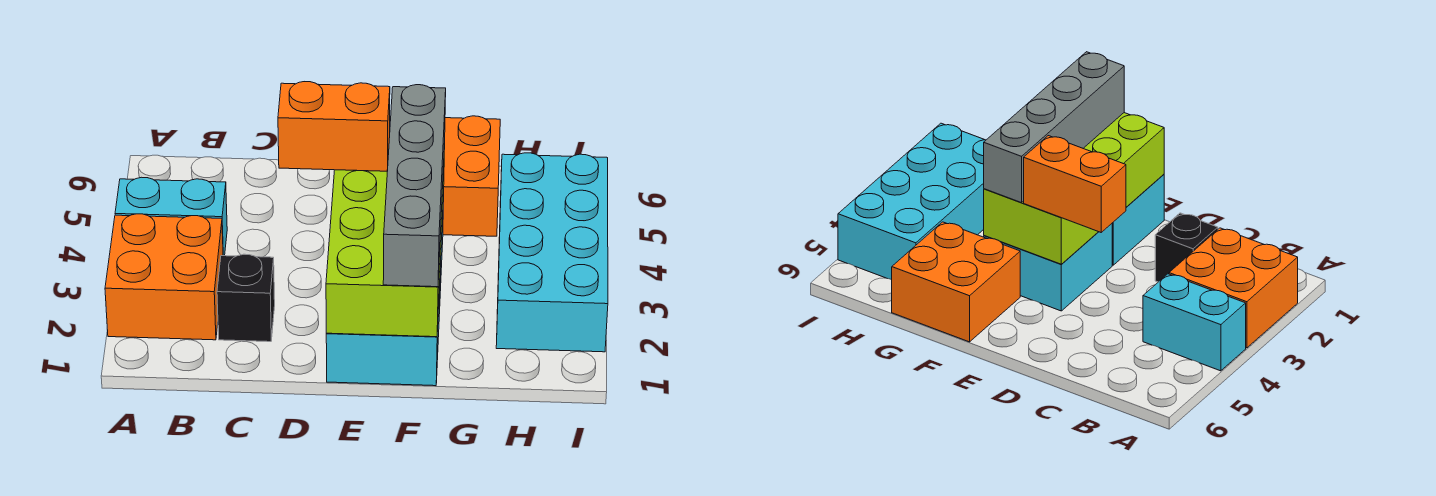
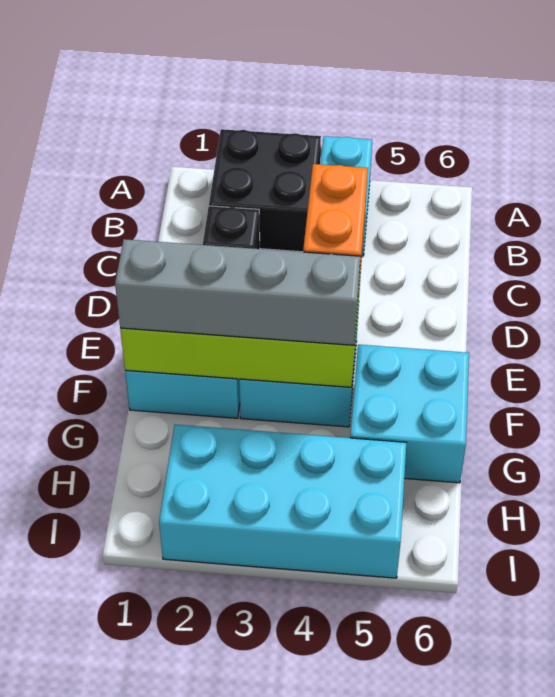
orange 2x2 brick [105,214,223,340] -> black 2x2 brick [209,129,321,252]
orange 2x2 brick [443,116,500,236] -> cyan 2x2 brick [350,345,469,483]

